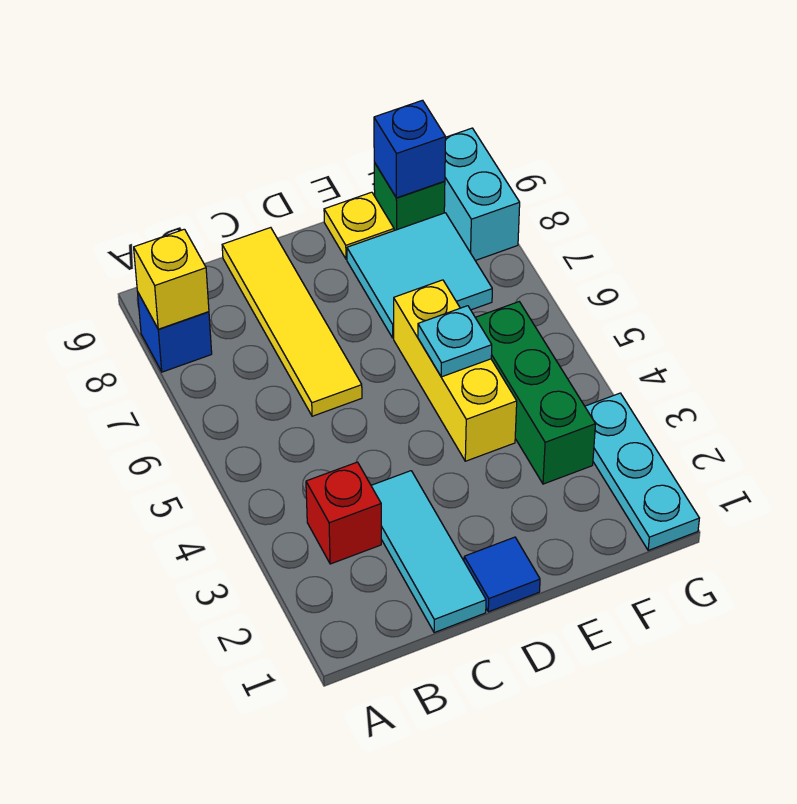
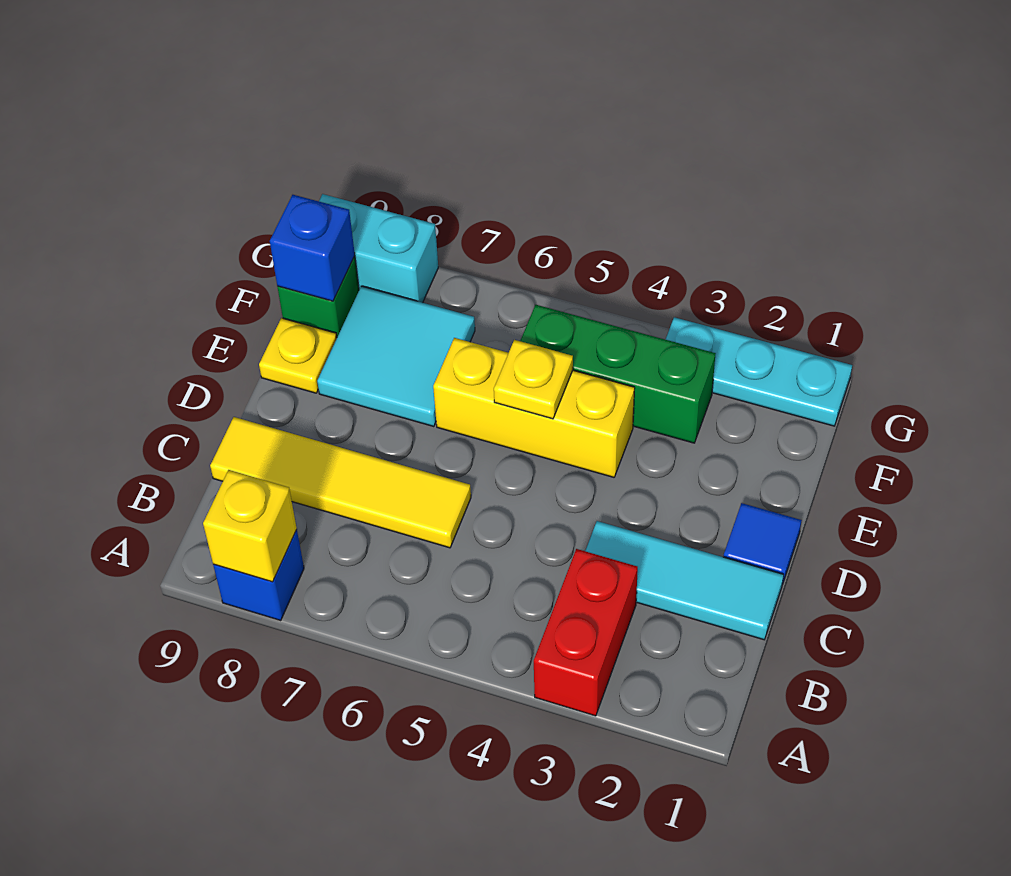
red 1x1 brick [306,462,381,564] -> red 1x2 brick [534,549,638,716]
cyan 1x1 plate [418,306,492,377] -> yellow 1x1 plate [494,340,573,419]

